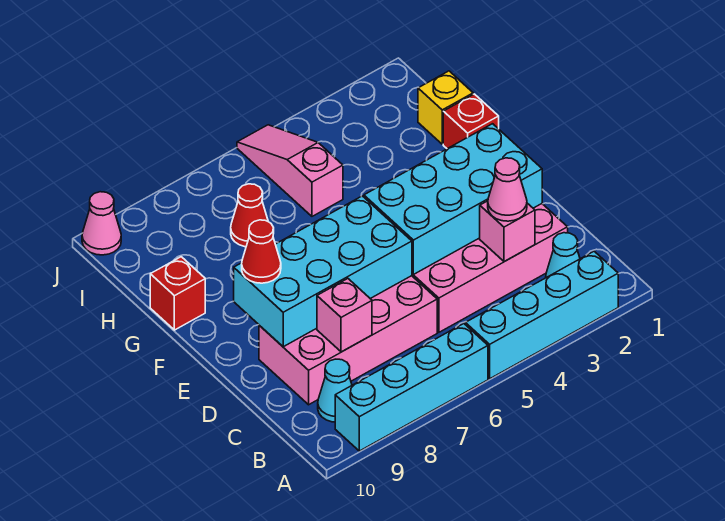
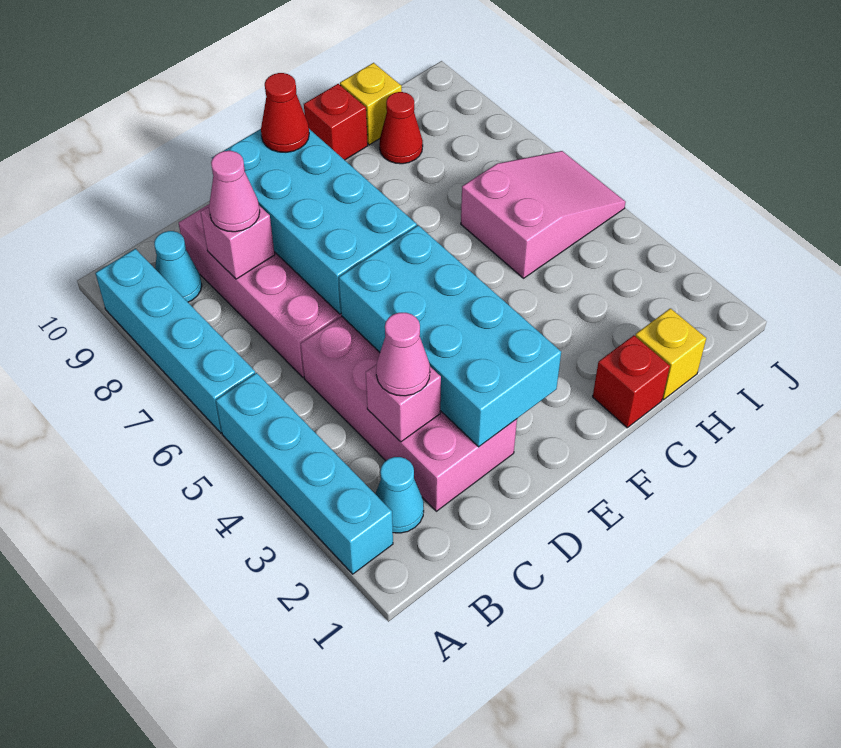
pink 1x3 slope [237,125,343,216] -> pink 2x3 slope [461,151,626,278]
red 1x1 cone [231,184,268,247] -> red 1x1 cone moved to [379,92,423,164]
none -> yellow 1x1 brick [340,63,402,145]
pink 1x1 cone [82,192,121,255] -> pink 1x1 cone moved to [209,151,260,232]

